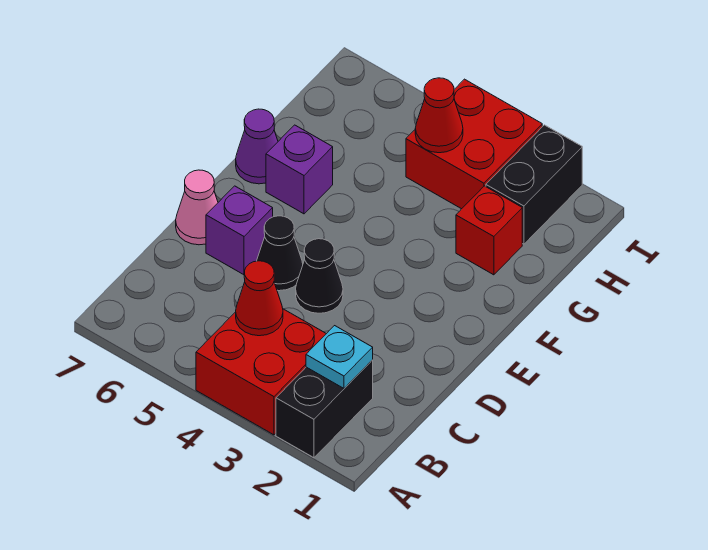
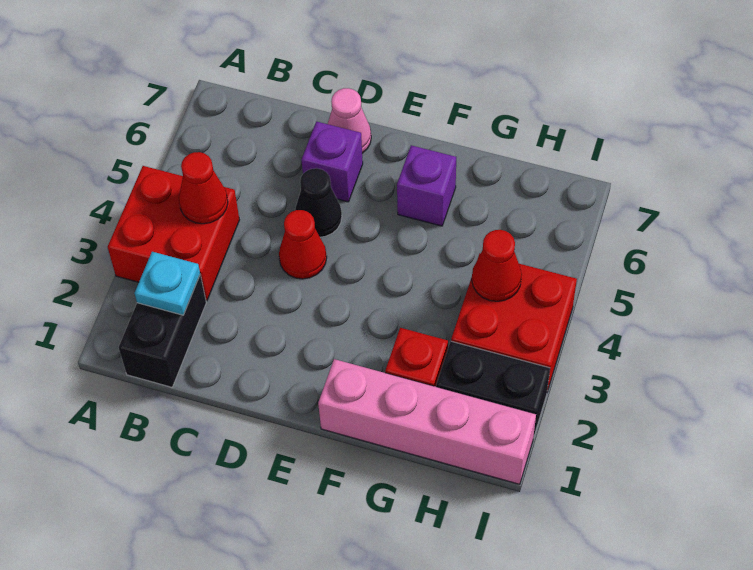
black 1x2 brick [276,360,373,458] -> black 1x2 brick turned to [119,275,206,387]
black 1x1 cone [296,239,343,313] -> red 1x1 cone [279,210,327,279]
none -> pink 1x4 brick [318,359,536,484]
purple 1x1 cone [236,109,278,184] -> none

